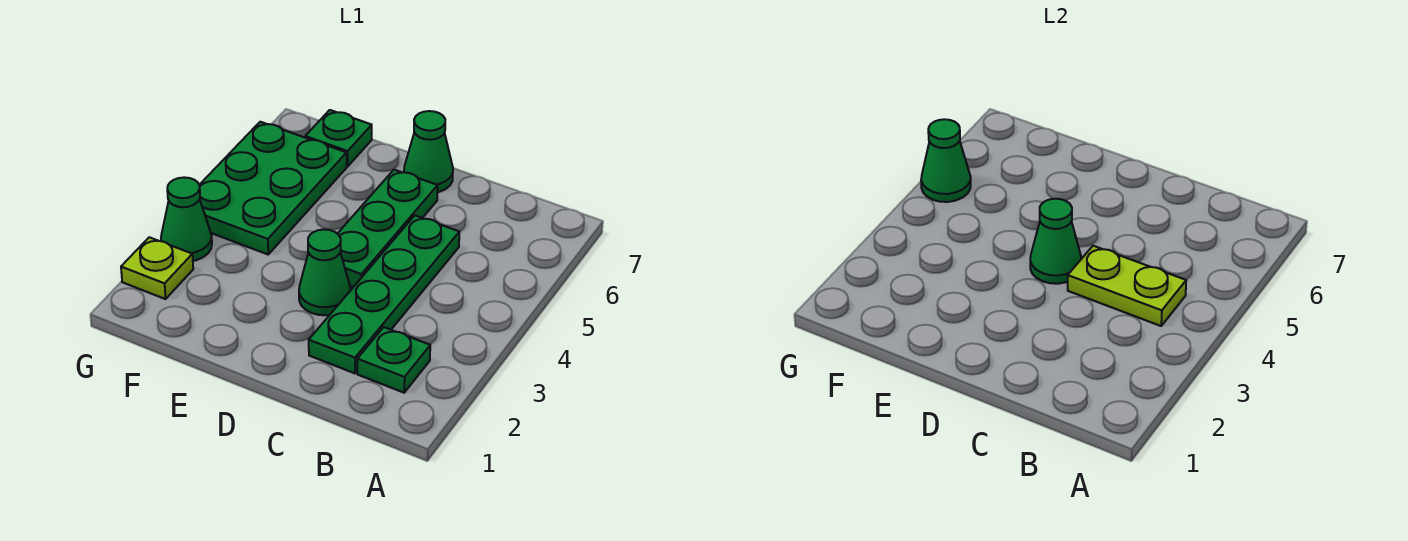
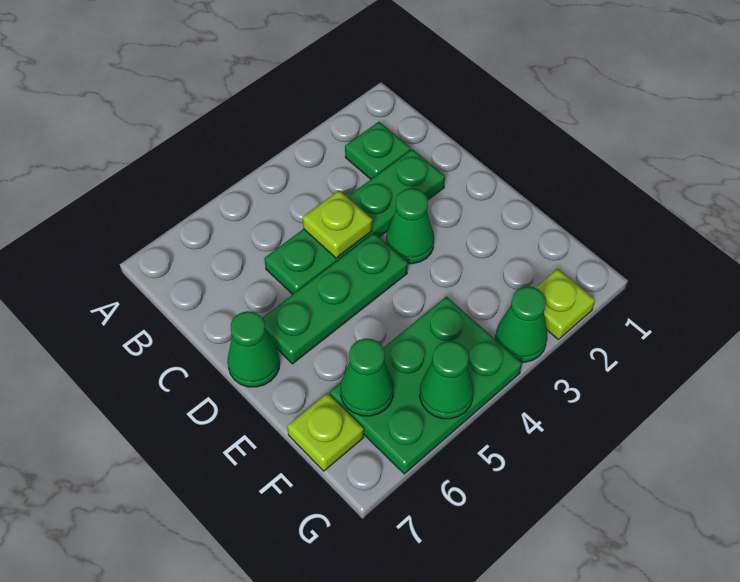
lime 1x2 plate [1068,246,1186,326] -> lime 1x1 plate [303,190,372,258]
green 1x1 cone [1030,199,1081,284] -> green 1x1 cone moved to [340,339,394,416]
green 1x1 plate [305,110,372,166] -> lime 1x1 plate [287,393,364,471]

